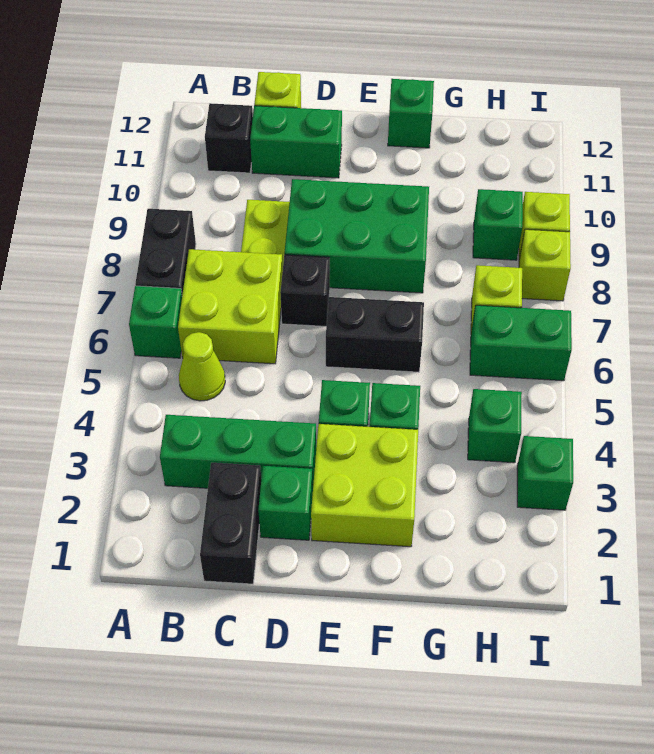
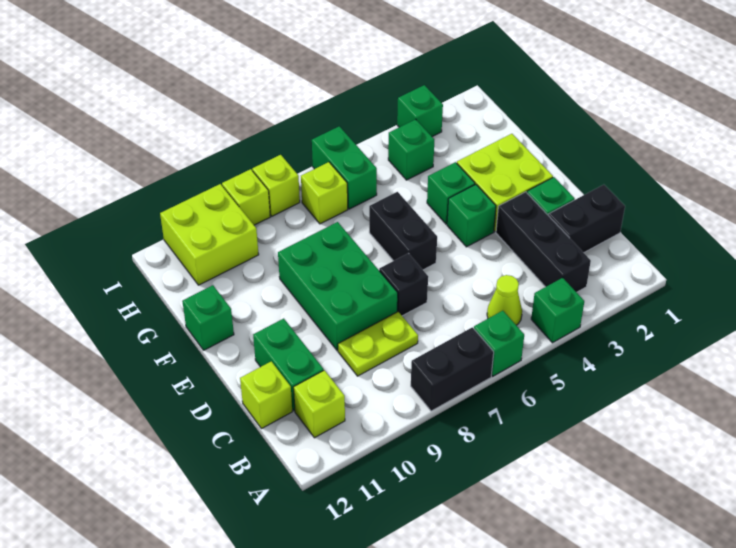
green 1x3 brick [160,415,316,488] -> black 1x3 brick [496,192,591,292]
lime 2x2 brick [178,249,283,364] -> lime 2x2 brick moved to [160,184,259,285]
black 1x1 brick [205,103,253,173] -> lime 1x1 brick [293,370,345,438]
green 1x1 brick [473,189,523,260] -> green 1x1 brick moved to [531,278,584,343]

